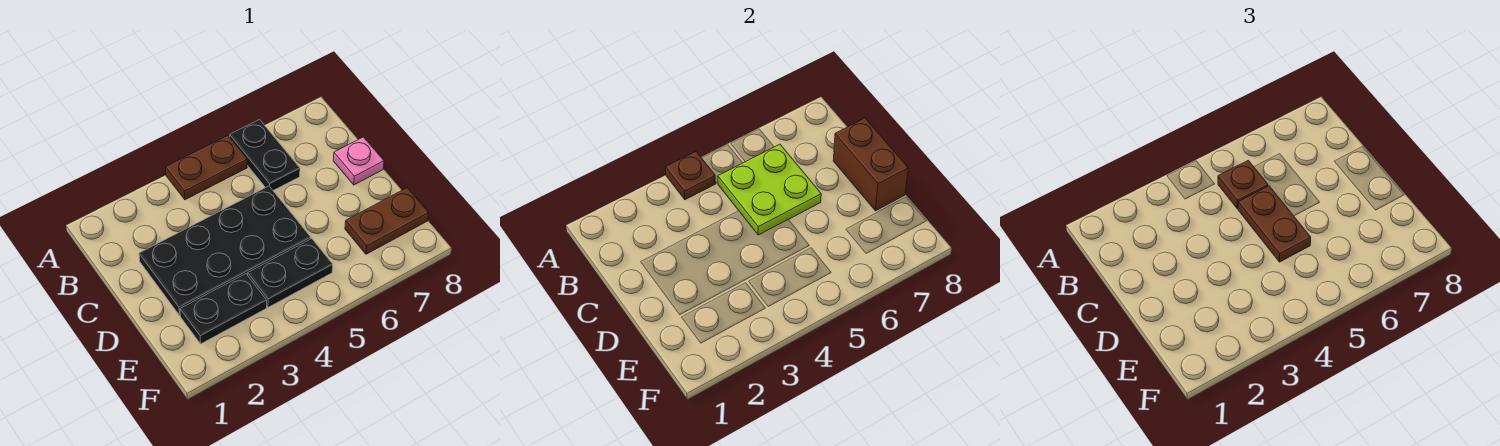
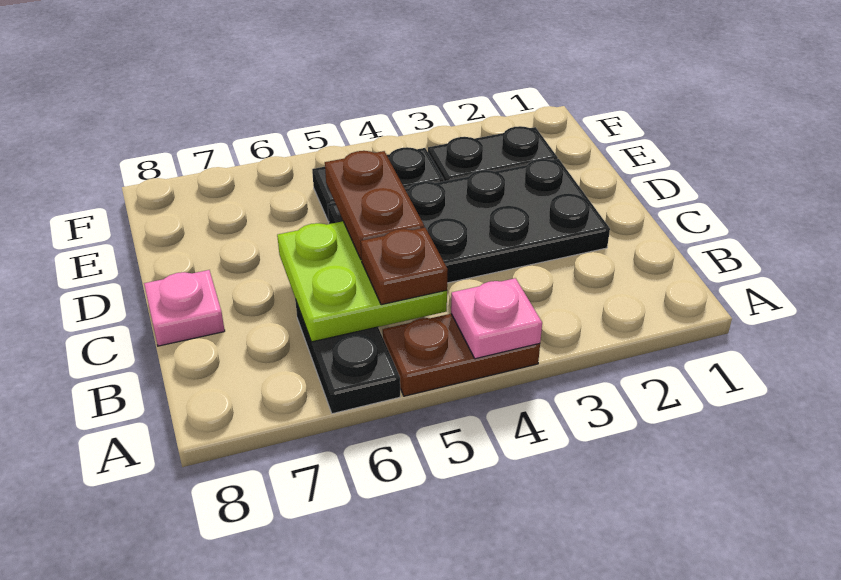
brown 1x1 plate [666,152,716,200] -> pink 1x1 plate [451,278,542,359]
brown 1x2 brick [833,118,908,211] -> none
brown 1x2 plate [345,188,429,254] -> none

